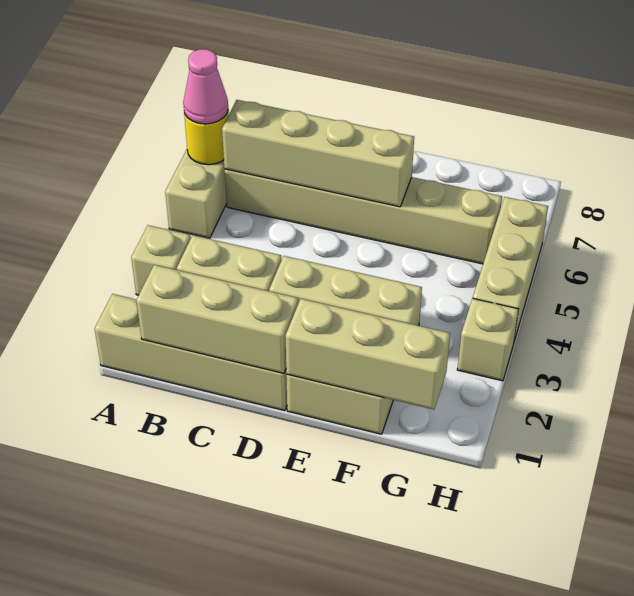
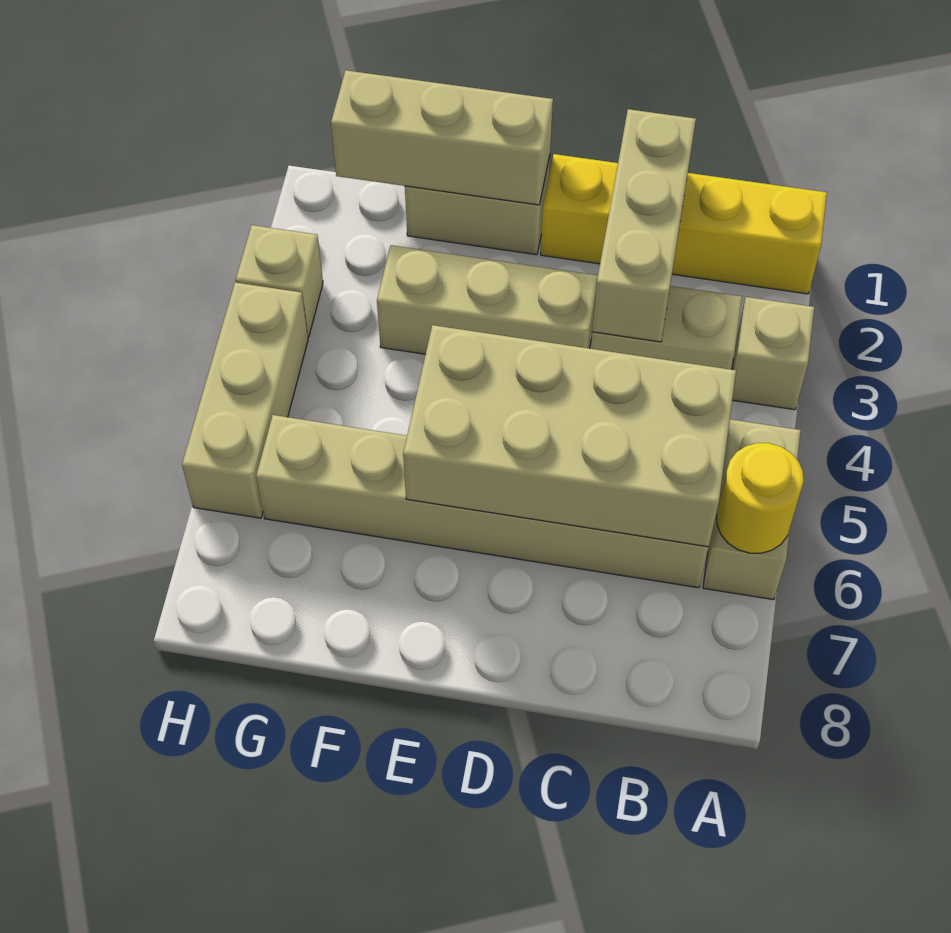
tan 1x4 brick [95,294,287,411] -> yellow 1x4 brick [541,154,827,294]
pink 1x1 cone [183,49,228,124] -> none
tan 1x3 brick [136,265,298,373] -> tan 1x3 brick turned to [592,109,696,342]
tan 1x4 brick [222,100,414,207] -> tan 2x4 brick [403,325,736,547]

